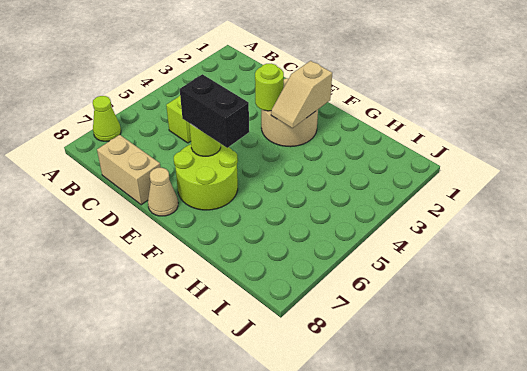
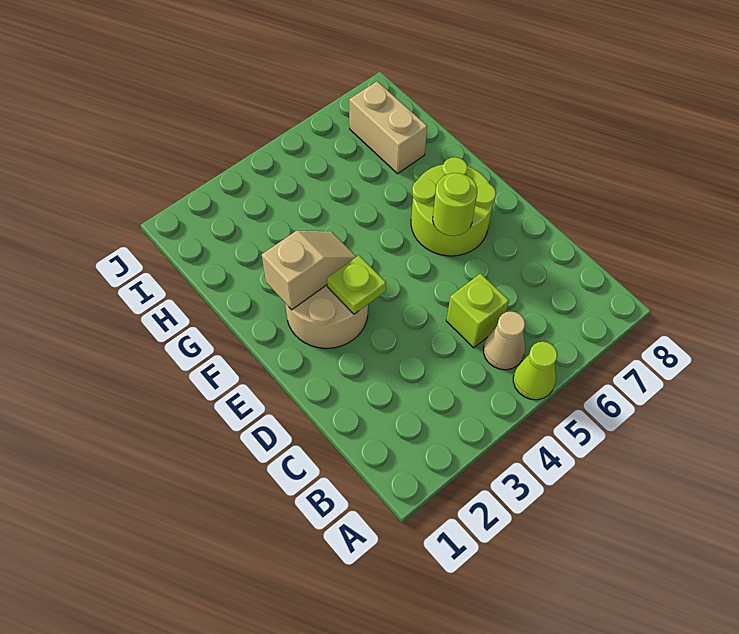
lime 1x1 cone [93,96,121,141] -> lime 1x1 cone moved to [513,342,557,400]
tan 1x2 brick [97,135,161,205] -> tan 1x2 brick moved to [349,81,427,174]
lime 1x1 round brick [255,64,284,111] -> lime 1x1 plate [327,255,386,314]
black 1x2 brick [180,74,249,148] -> none
tan 1x1 cone [148,168,178,216] -> tan 1x1 cone moved to [484,311,525,370]

